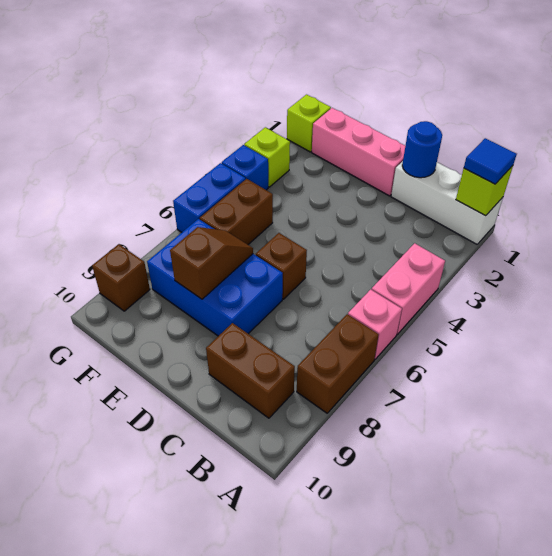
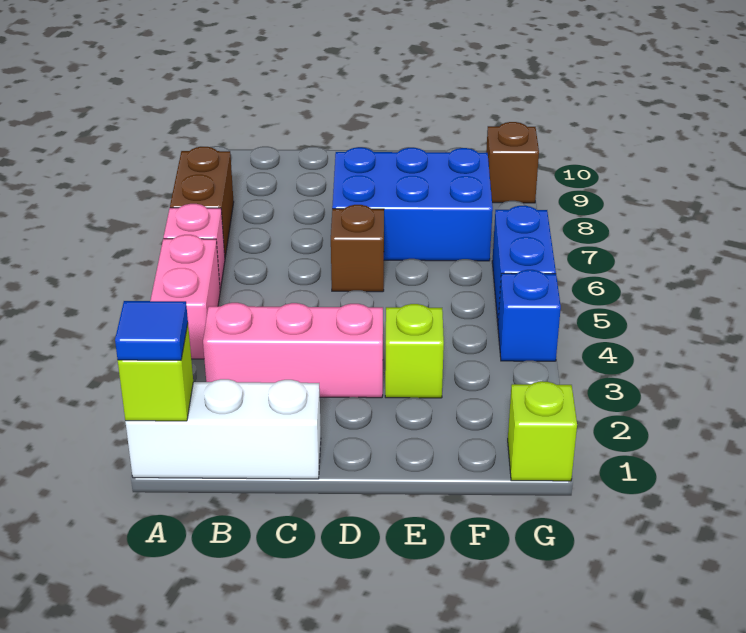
brown 1x2 brick [206,323,295,418] -> none
blue 1x1 round brick [402,121,442,178] -> none
pink 1x3 brick [312,108,405,196] -> pink 1x3 brick moved to [203,303,383,398]
brown 1x2 slope [170,227,253,299] -> none
brown 1x2 brick [200,179,273,245] -> none
lime 1x1 brick [244,127,290,187] -> lime 1x1 brick moved to [385,304,444,398]

